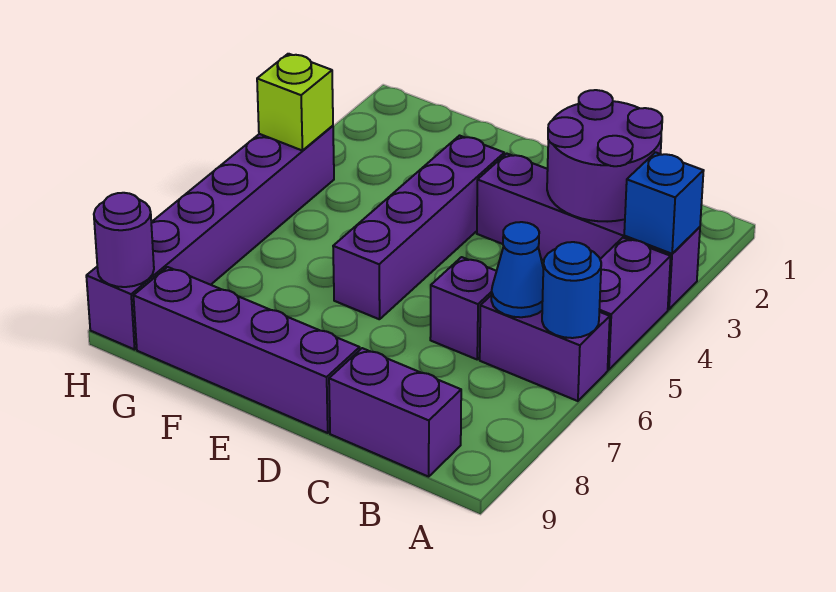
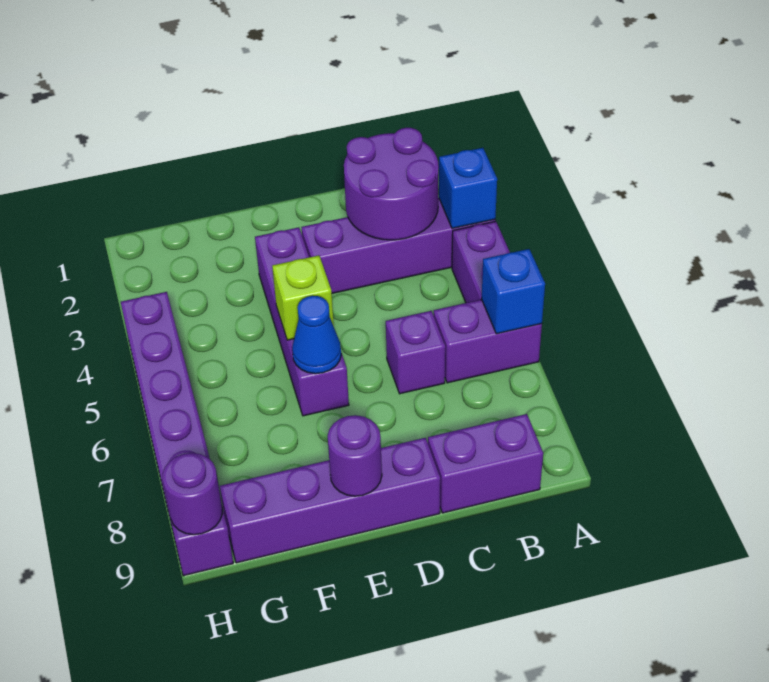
blue 1x1 round brick [542,242,601,338] -> blue 1x1 brick [482,249,545,334]
blue 1x1 cone [491,222,543,317] -> blue 1x1 cone moved to [292,296,341,374]
none -> purple 1x1 round brick [327,415,382,496]
lime 1x1 brick [257,54,333,151] -> lime 1x1 brick moved to [272,255,334,340]

